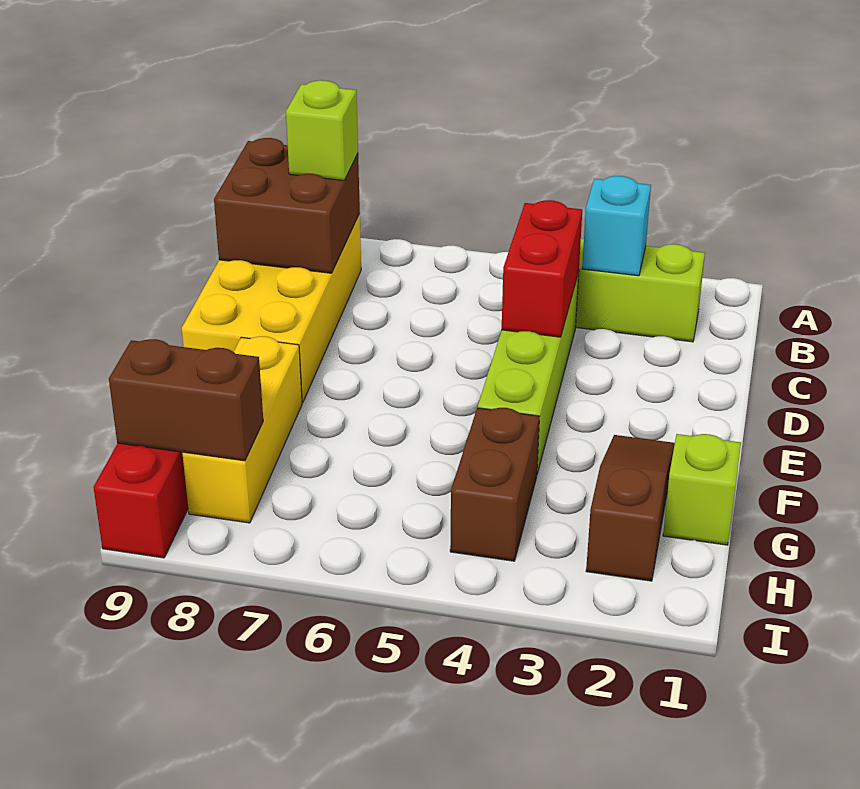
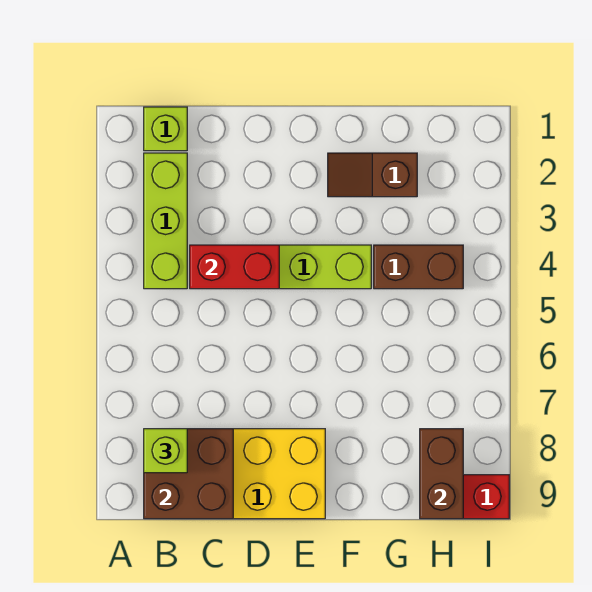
cyan 1x1 brick [582,176,651,276] -> none
brown 1x3 slope [586,435,675,581] -> brown 1x2 slope [328,153,417,197]
yellow 1x3 brick [182,336,302,523] -> none
lime 1x1 brick [663,434,741,545] -> lime 1x1 brick moved to [144,107,187,151]

